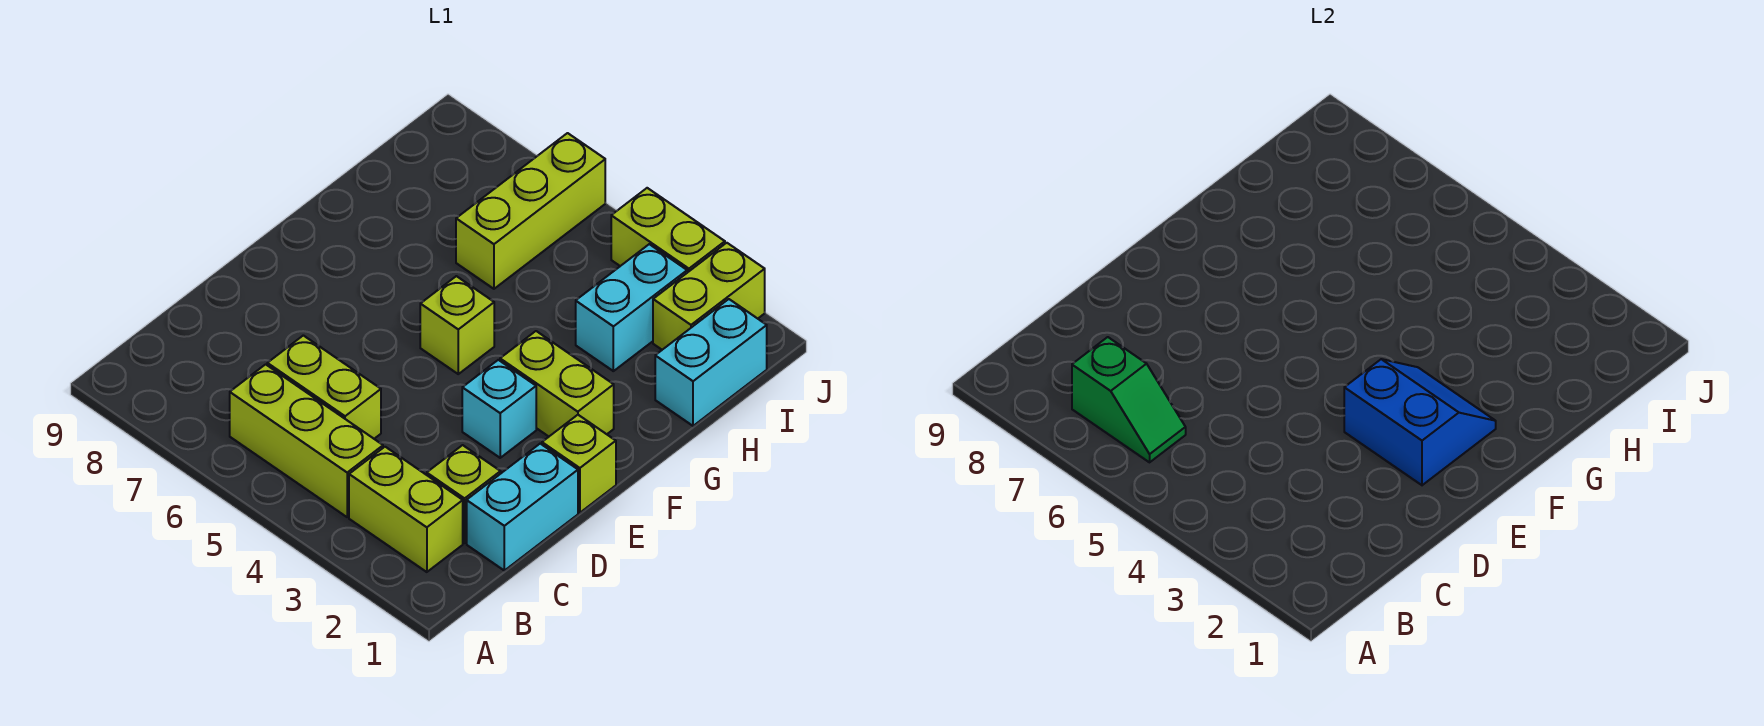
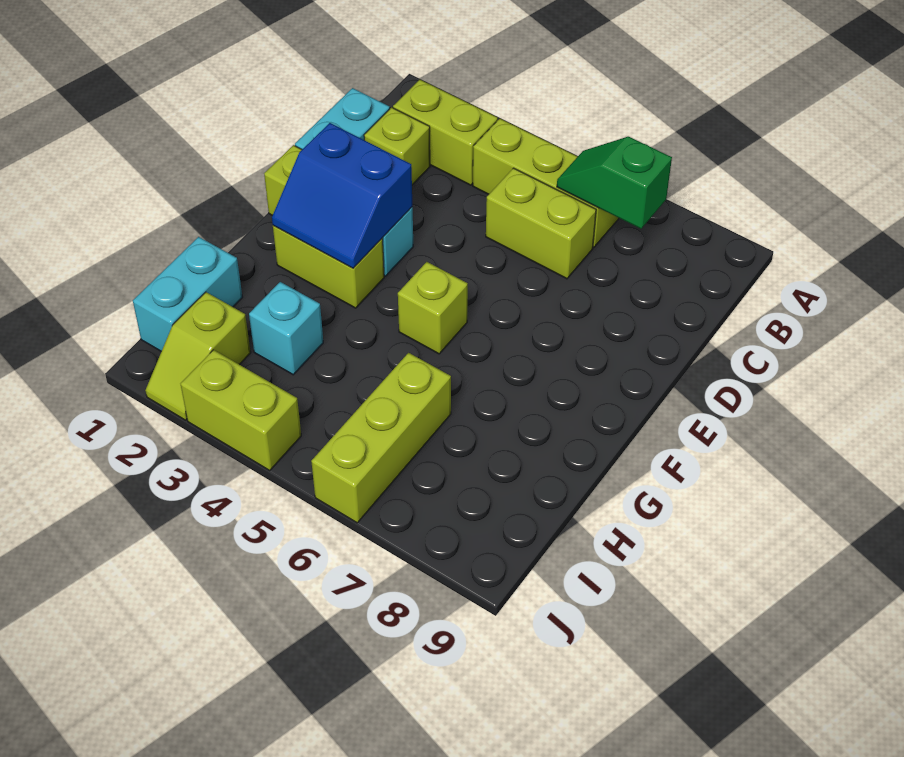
cyan 1x2 brick [576,244,687,371] -> cyan 1x1 brick [249,282,323,375]
lime 1x2 brick [653,243,765,350] -> lime 1x2 slope [145,292,251,420]

